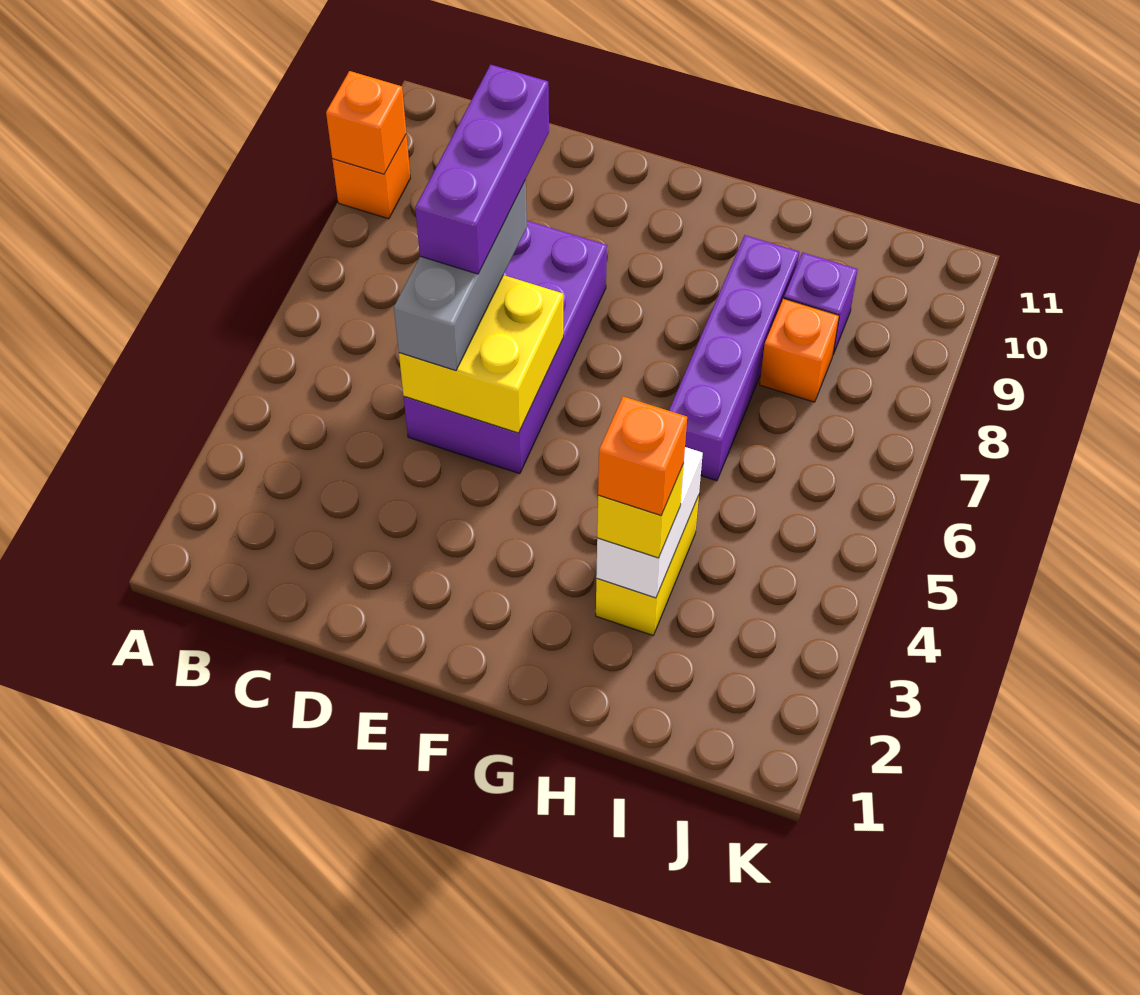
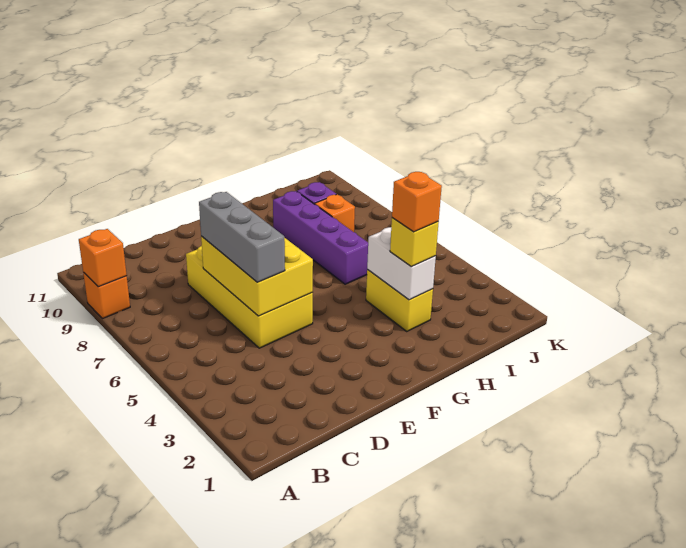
purple 2x4 brick [404,221,607,474] -> yellow 2x4 brick [186,246,313,348]
yellow 2x2 brick [399,275,563,433] -> yellow 2x3 brick [201,236,313,316]
purple 1x3 brick [415,65,549,274] -> none

